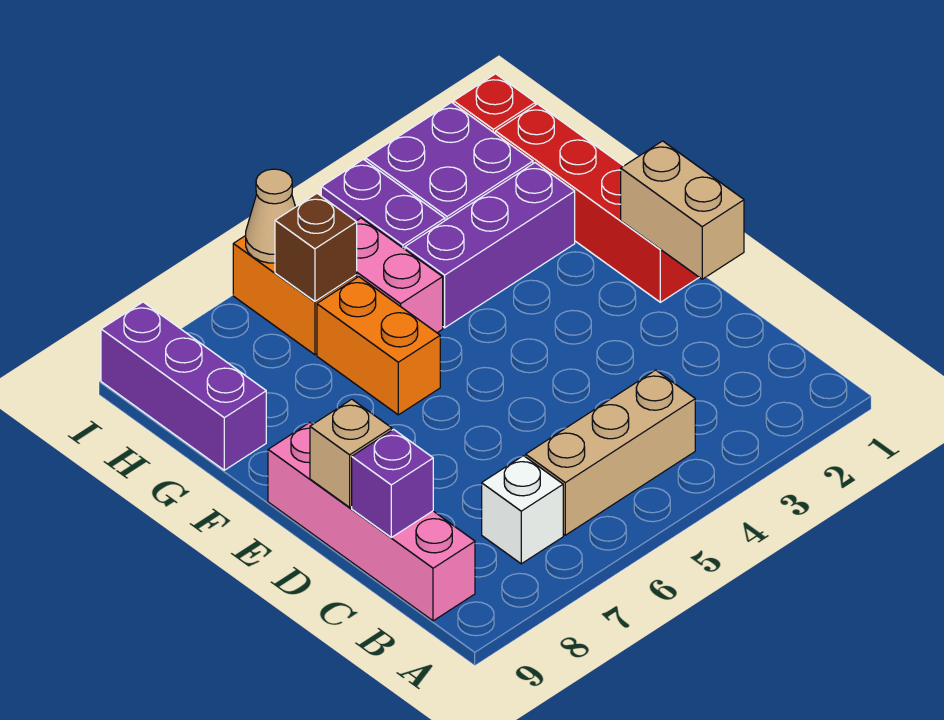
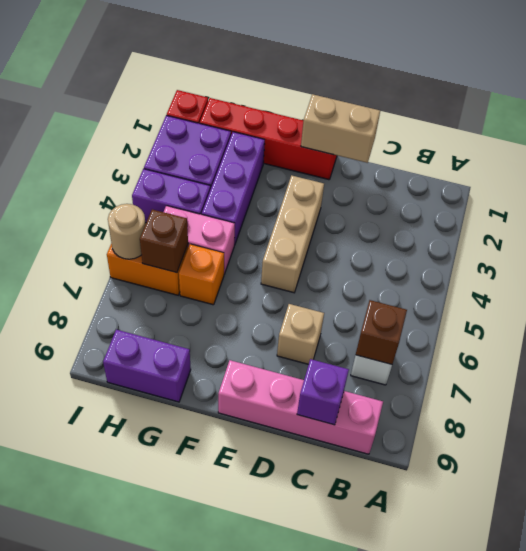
tan 1x3 brick [526,370,695,535] -> tan 1x3 brick moved to [261,175,324,293]
none -> brown 1x1 brick [356,300,407,364]
tan 1x1 brick [310,399,392,507] -> tan 1x1 brick moved to [277,304,324,364]
orange 1x2 brick [317,277,440,415] -> orange 1x1 brick [179,244,224,305]
purple 1x3 brick [101,302,266,470] -> purple 1x2 brick [103,330,191,402]
tan 1x1 cone [246,169,295,263] -> tan 1x1 round brick [108,204,146,259]

